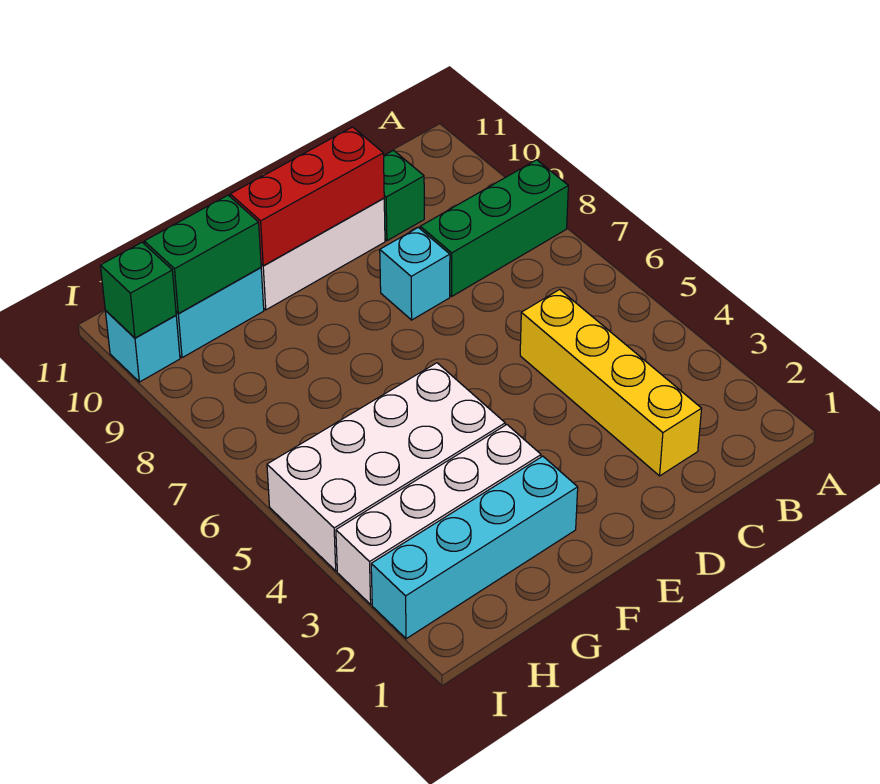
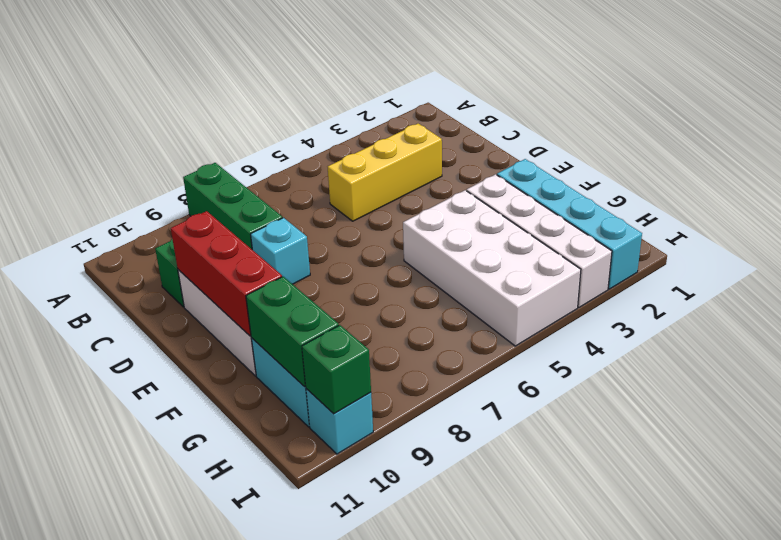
yellow 1x4 brick [520,289,702,476] -> yellow 1x3 brick [328,123,442,221]

